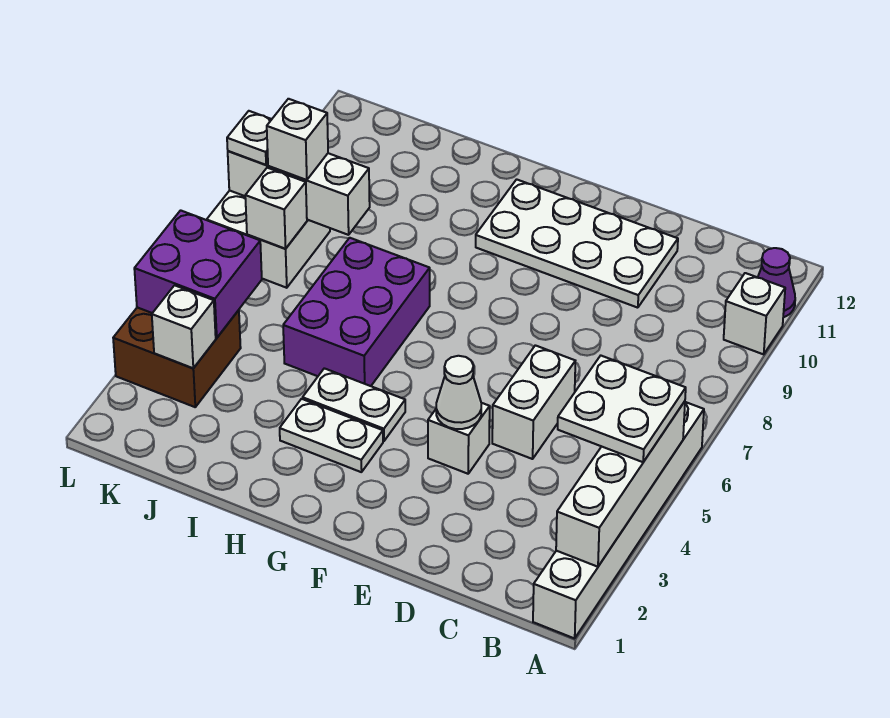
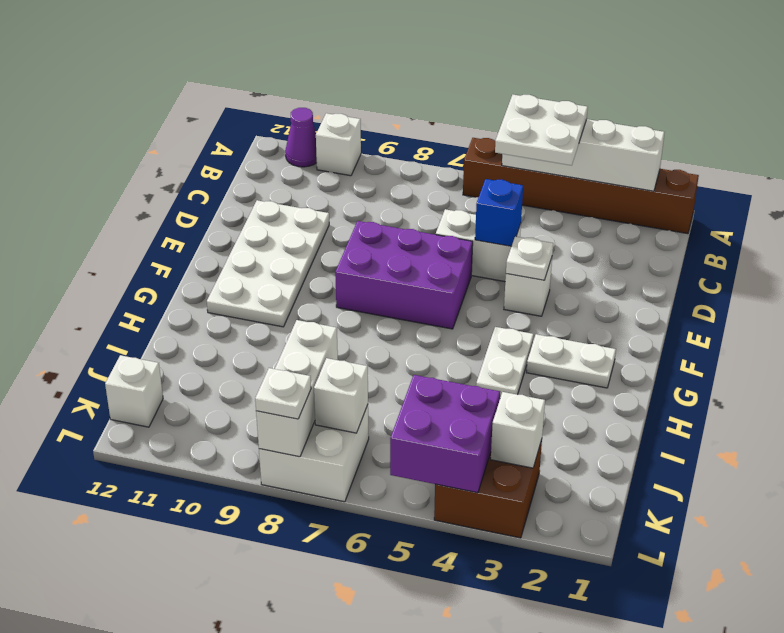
white 1x6 brick [533,402,704,638] -> brown 1x6 brick [463,138,699,234]
none -> blue 1x1 brick [475,179,523,246]
white 1x1 cone [436,356,481,429] -> white 1x1 plate [506,236,553,280]
white 1x2 plate [280,399,383,472] -> white 1x2 plate turned to [527,334,616,388]
purple 2x3 brick [283,238,430,386] -> purple 2x3 brick moved to [335,221,473,329]
white 1x1 brick [267,99,328,180] -> white 1x1 brick moved to [105,355,163,427]

